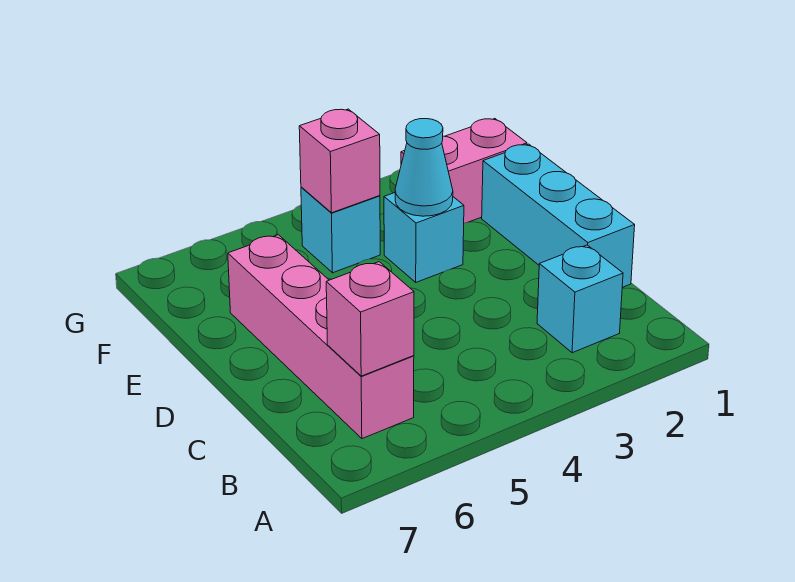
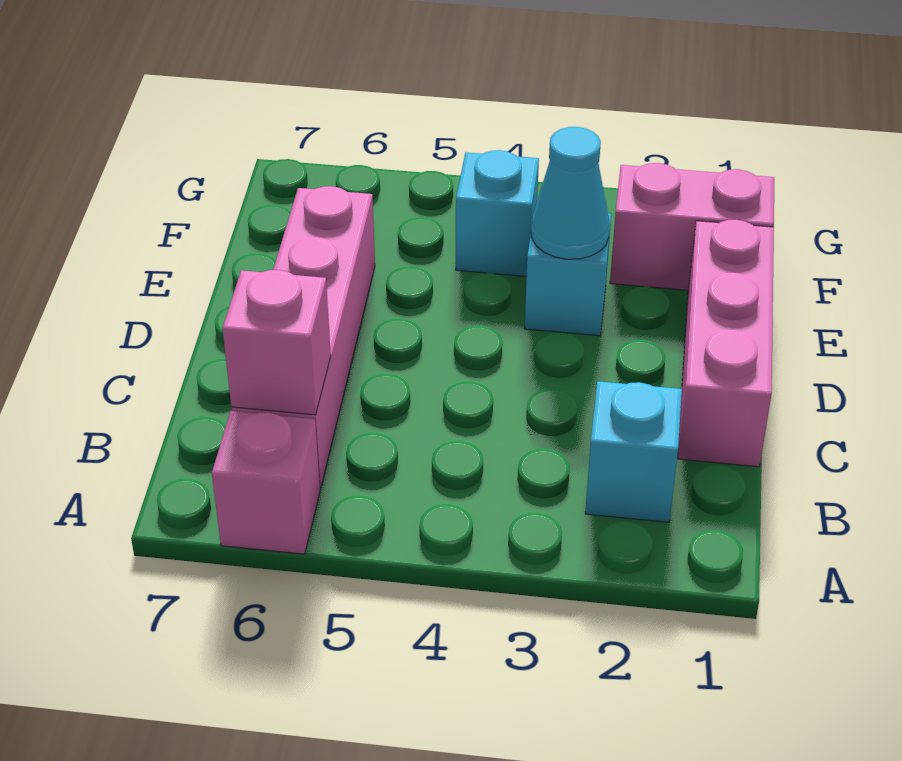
cyan 1x3 brick [482,144,635,287] -> pink 1x3 brick [678,220,774,467]
pink 1x1 brick [299,109,380,213] -> pink 1x1 brick moved to [212,411,320,554]

